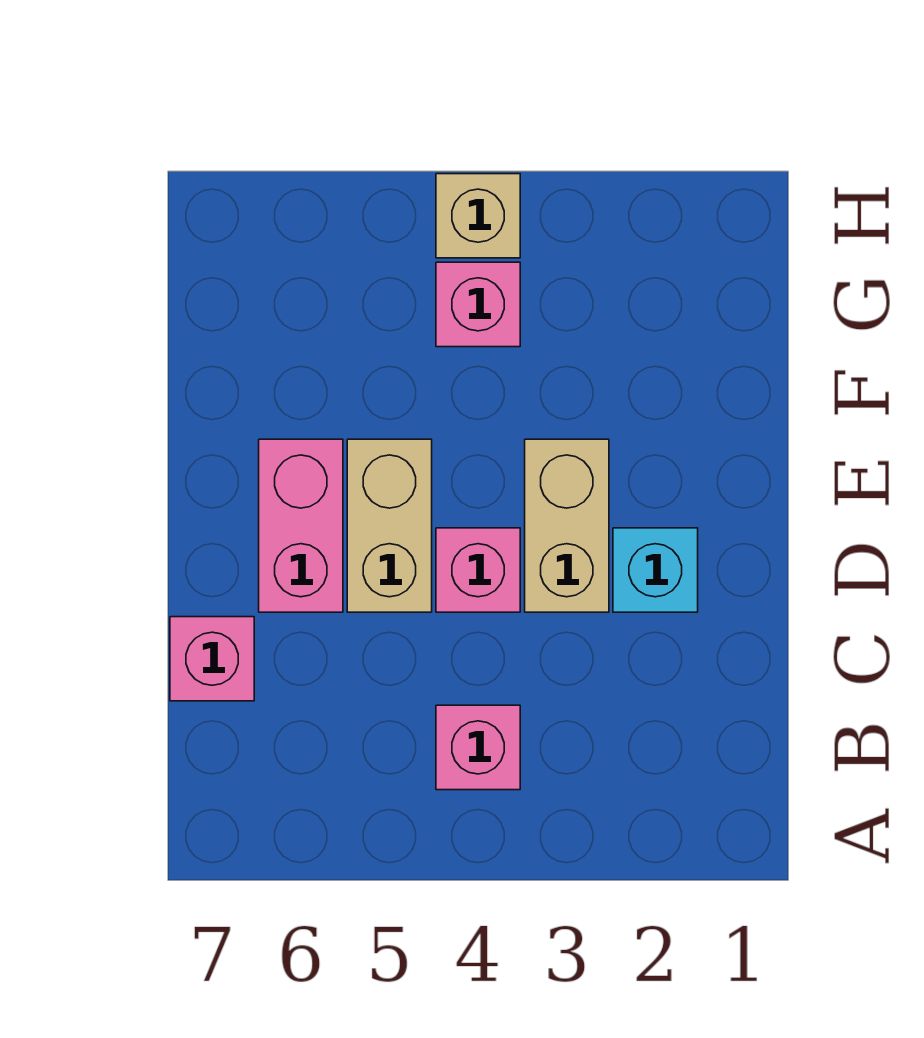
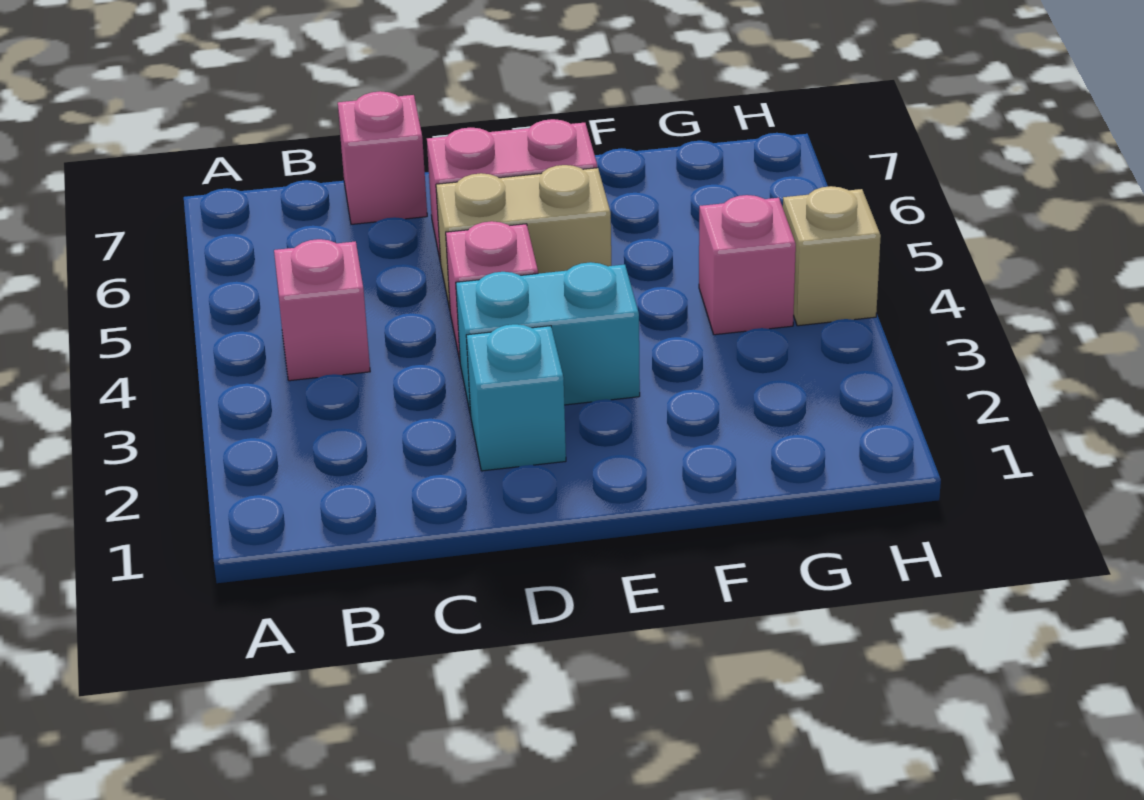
tan 1x2 brick [525,439,609,612] -> cyan 1x2 brick [456,262,640,415]

